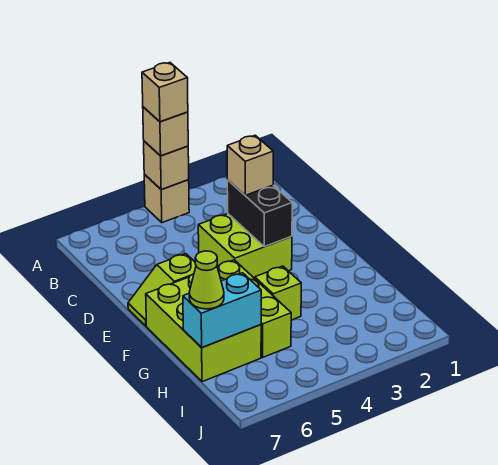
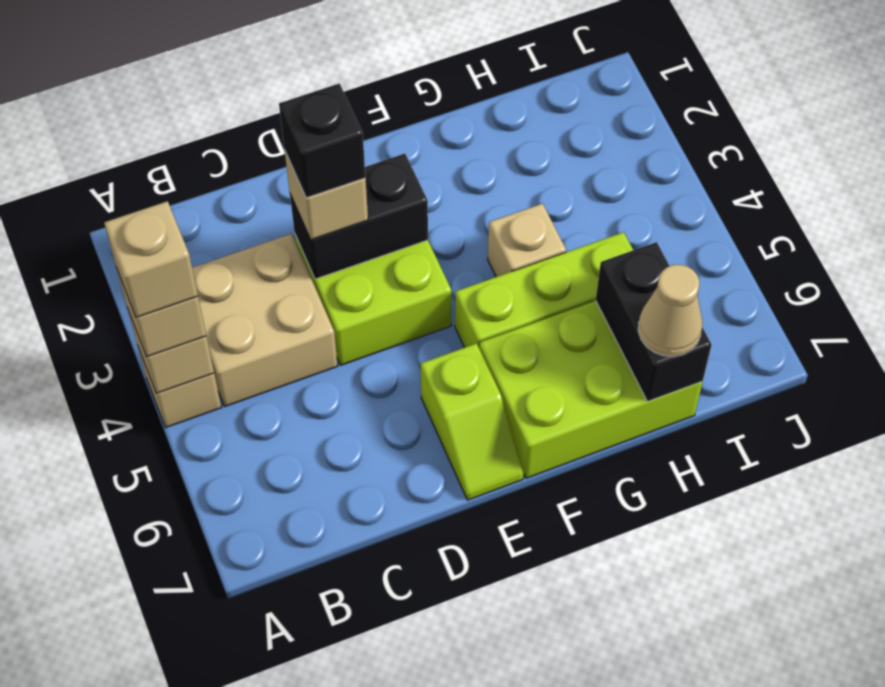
none -> tan 2x2 brick [192,234,338,407]
none -> black 1x1 brick [279,84,365,198]
lime 1x1 brick [255,266,301,320] -> tan 1x1 brick [488,204,566,277]
cyan 1x2 brick [183,273,261,348] -> black 1x2 brick [596,242,711,401]
lime 1x1 cone [189,251,224,309] -> tan 1x1 cone [638,265,702,357]

